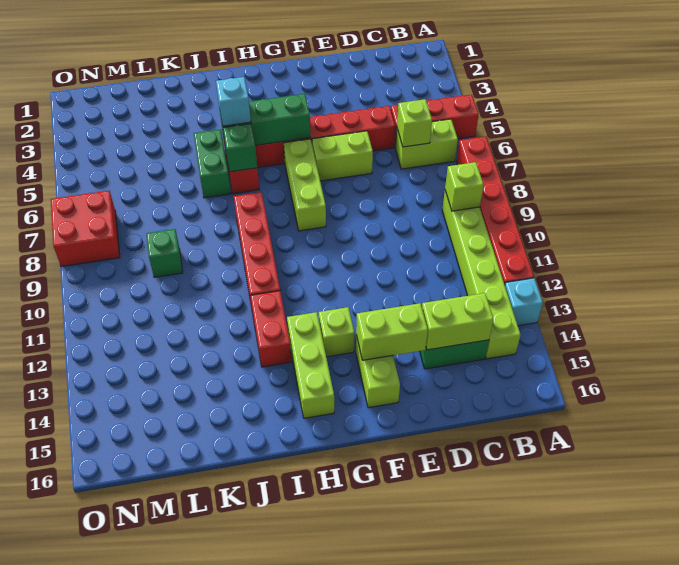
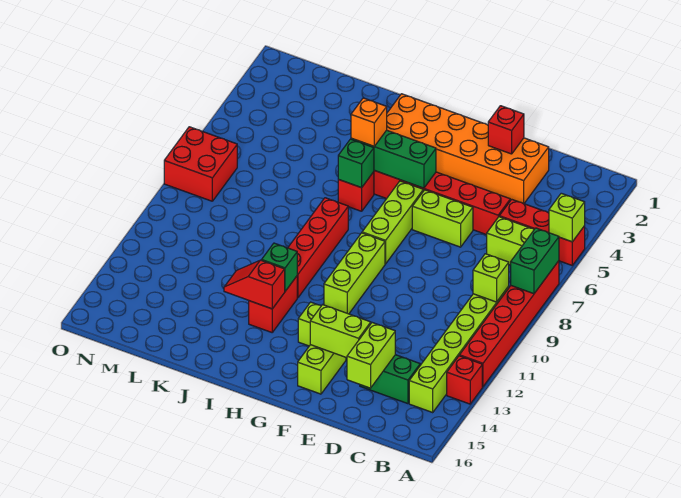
cyan 1x1 brick [505,278,543,326] -> red 1x1 brick [447,356,482,404]
lime 1x1 brick [397,99,432,147] -> lime 1x1 brick moved to [549,193,585,242]
lime 1x2 brick [422,293,494,350] -> lime 1x2 brick turned to [347,323,395,388]
none -> orange 2x6 brick [387,94,549,204]
none -> red 1x1 brick [488,106,524,154]
lime 1x3 brick [287,312,334,418] -> lime 1x3 brick moved to [324,233,385,314]
cyan 1x1 brick [216,77,251,126] -> orange 1x1 brick [351,98,387,146]
none -> red 1x2 slope [224,260,285,309]
green 1x2 brick [194,129,231,198] -> green 1x2 brick moved to [511,228,559,294]
green 1x1 brick [146,229,183,277] -> green 1x1 brick moved to [262,243,297,291]

